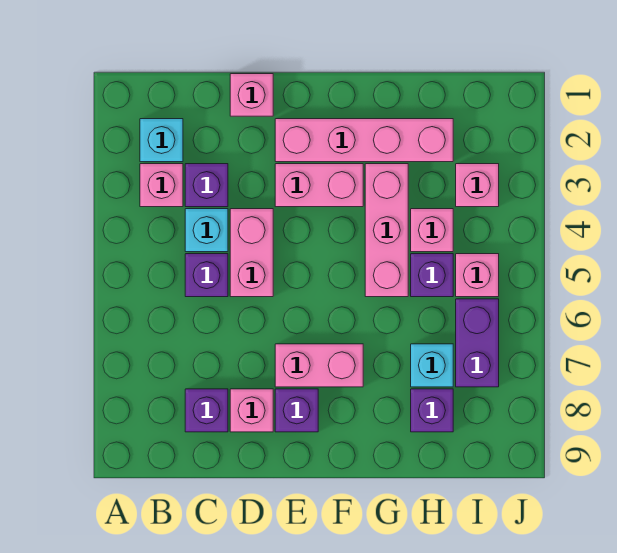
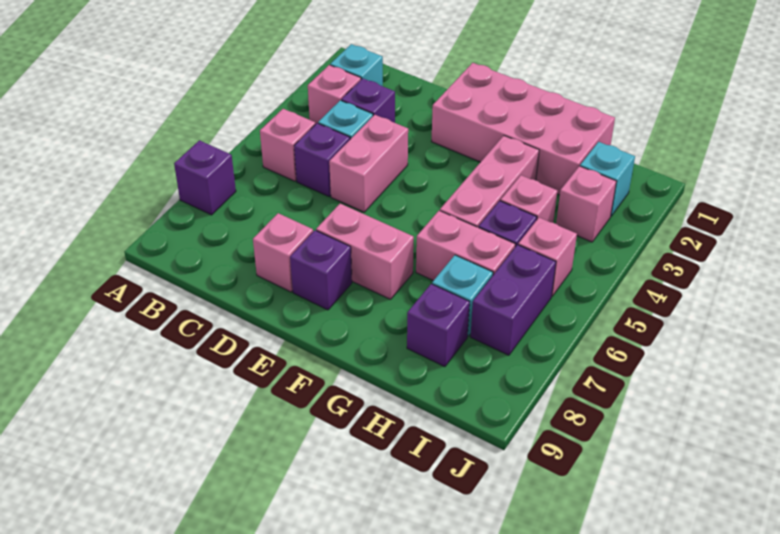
purple 1x1 brick [185,389,228,432] -> purple 1x1 brick moved to [174,140,236,215]
pink 1x1 brick [230,74,273,116] -> pink 1x1 brick moved to [260,109,315,181]
pink 1x4 brick [275,119,453,162] -> pink 2x4 brick [432,63,615,195]
pink 1x2 brick [275,164,363,207] -> pink 1x2 brick moved to [416,211,515,281]
none -> cyan 1x1 brick [580,142,635,216]

